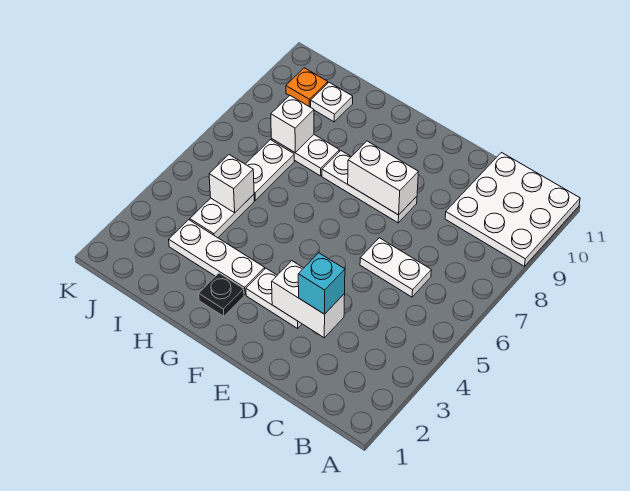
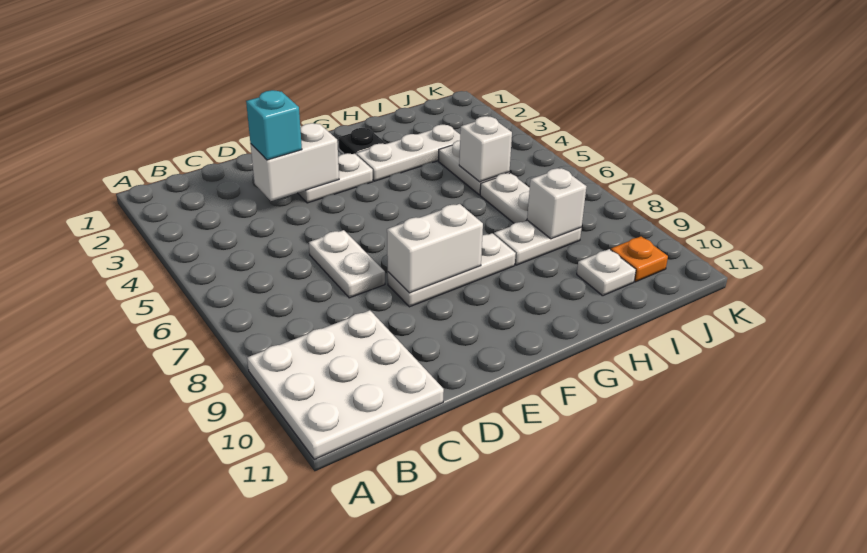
white 1x2 plate [360,238,431,297] -> white 1x2 plate turned to [309,230,385,298]

